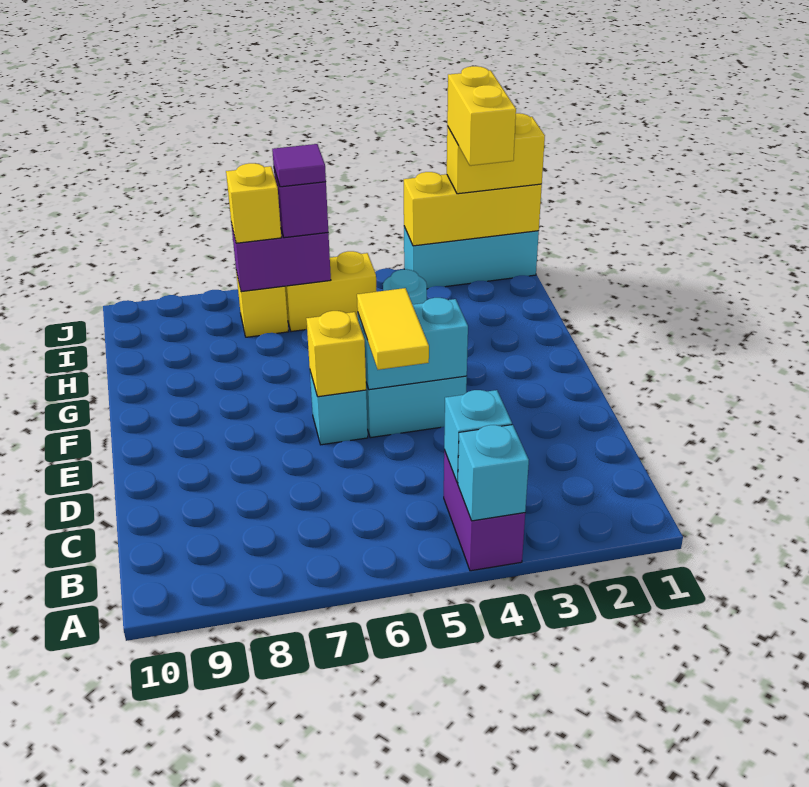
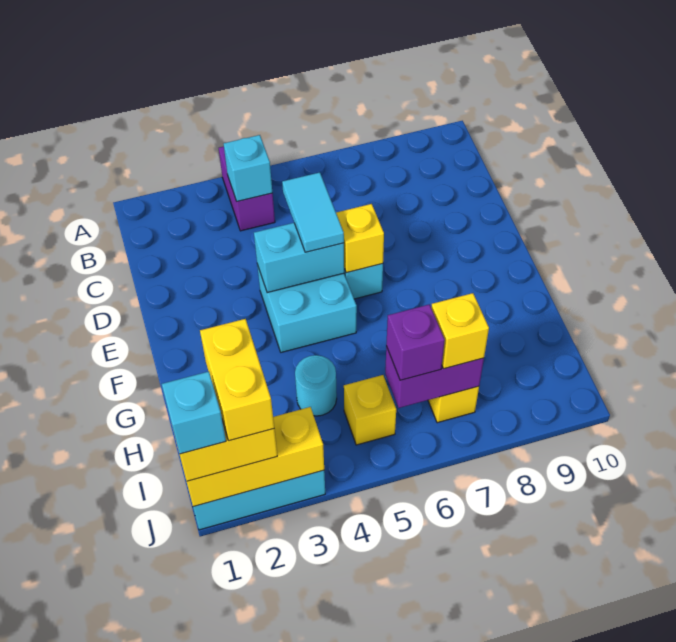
cyan 1x1 brick [458,425,529,521] -> cyan 1x1 brick moved to [162,371,226,454]
yellow 1x2 tile [357,288,429,370] -> cyan 1x2 tile [282,172,344,252]
yellow 1x2 brick [285,251,377,332] -> yellow 1x1 brick [344,375,396,445]
purple 1x1 tile [272,144,326,187] -> none

